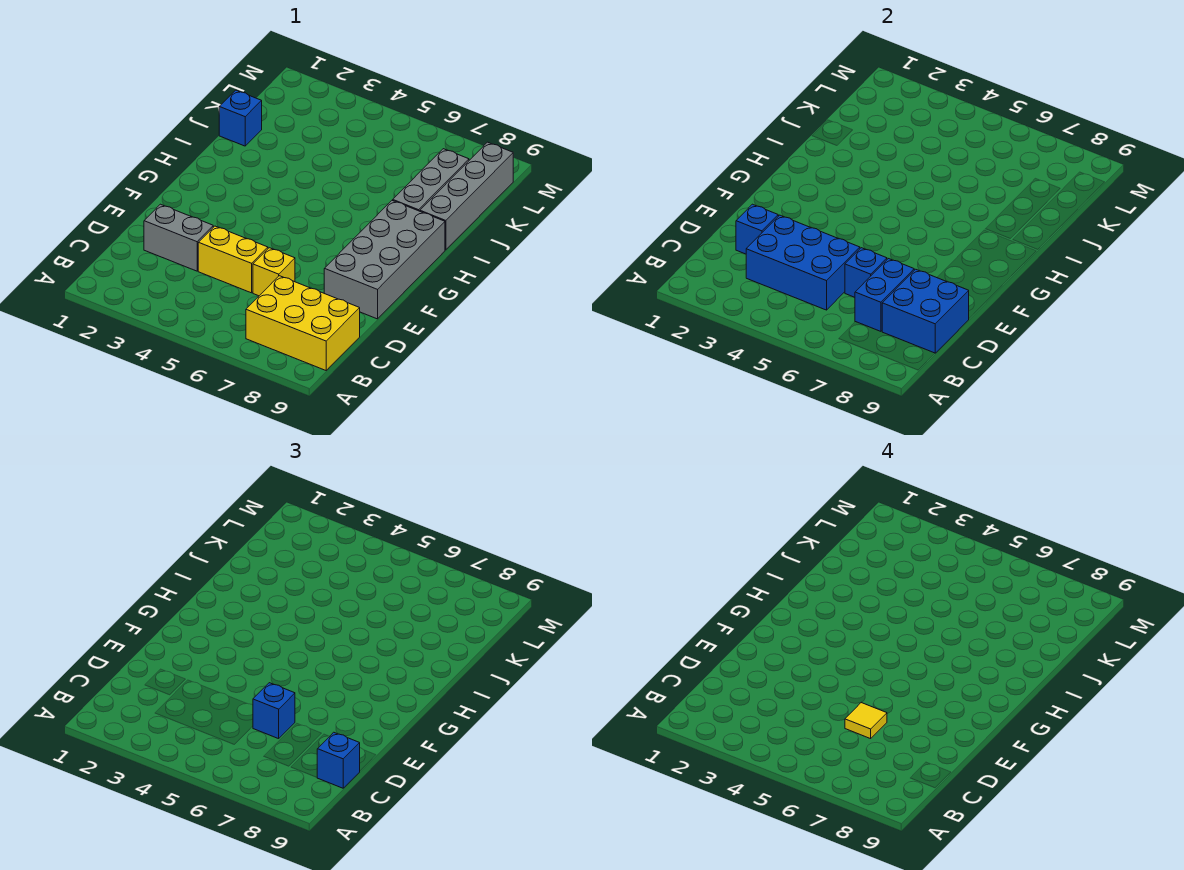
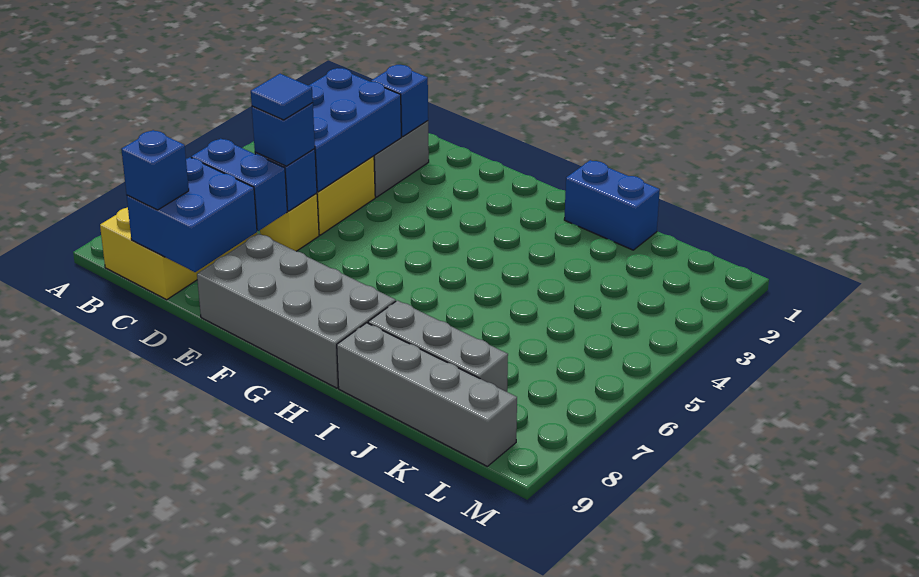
yellow 1x1 tile [845,703,887,739] -> blue 1x1 tile [251,74,313,120]
blue 1x1 brick [219,90,262,146] -> blue 1x2 brick [564,160,660,250]

